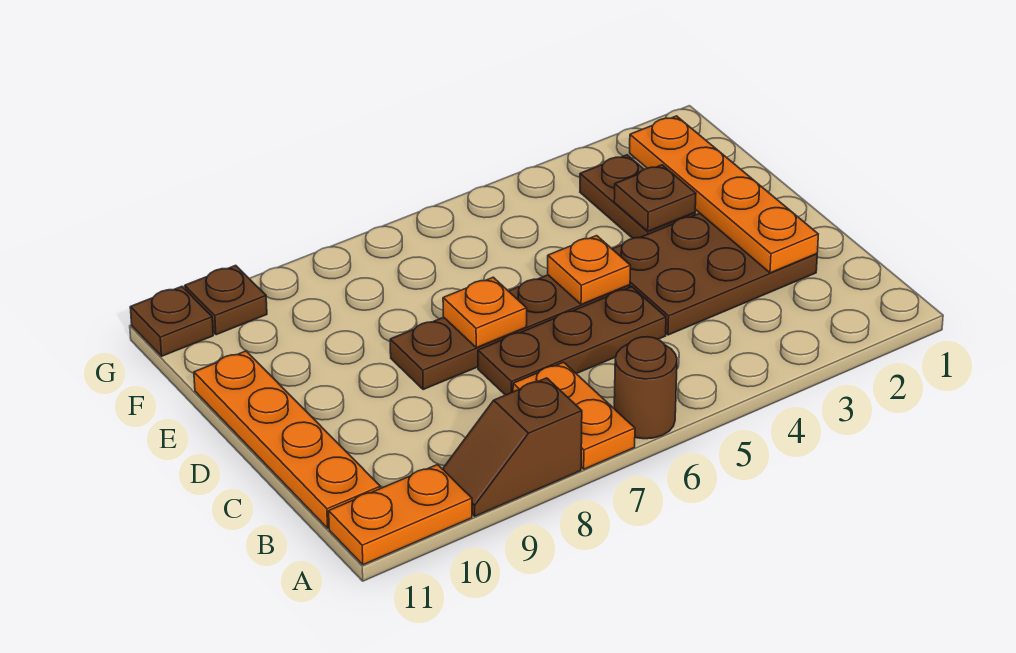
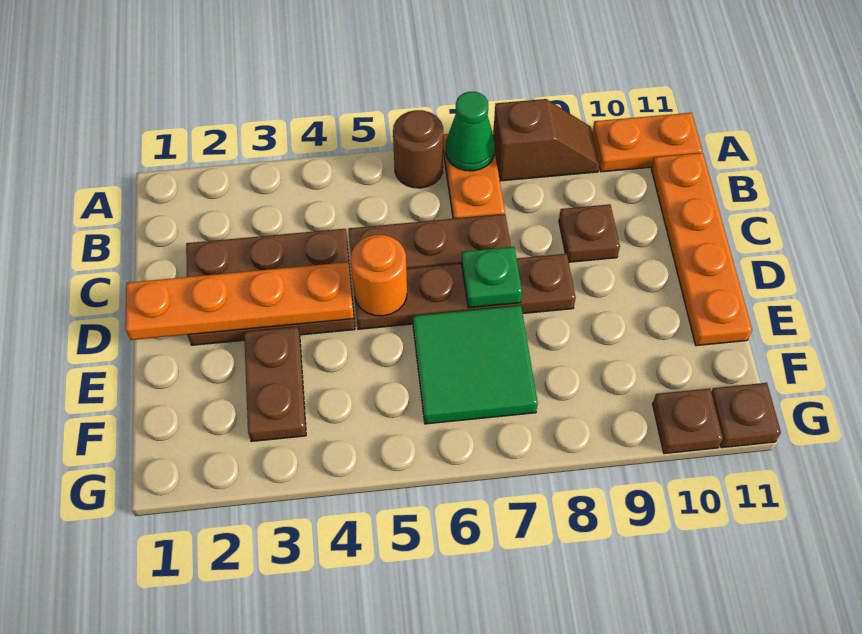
none -> green 1x1 cone [446,92,495,171]
orange 1x4 plate [630,116,818,273] -> orange 1x4 plate turned to [125,262,354,340]
orange 1x1 plate [548,236,631,304] -> orange 1x1 round brick [351,235,407,316]
orange 1x1 plate [443,277,527,348] -> green 1x1 plate [462,247,522,308]
brown 1x1 plate [614,165,696,231] -> brown 1x1 plate moved to [559,204,620,262]
none -> green 2x2 tile [413,305,538,424]

